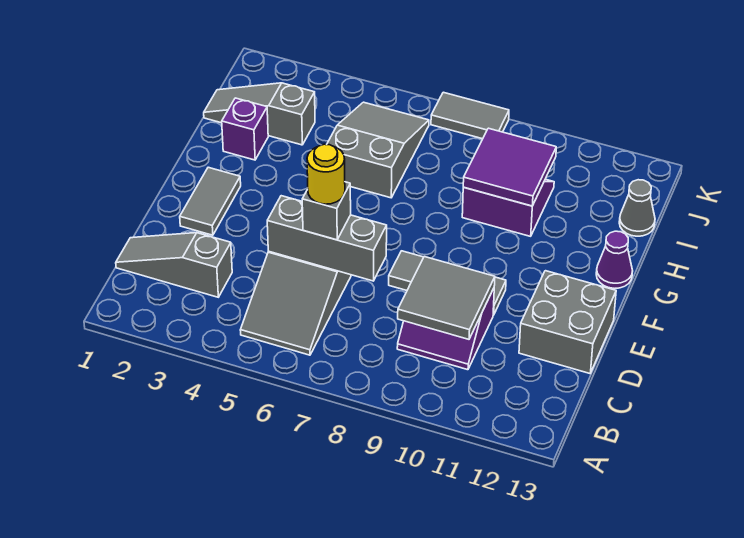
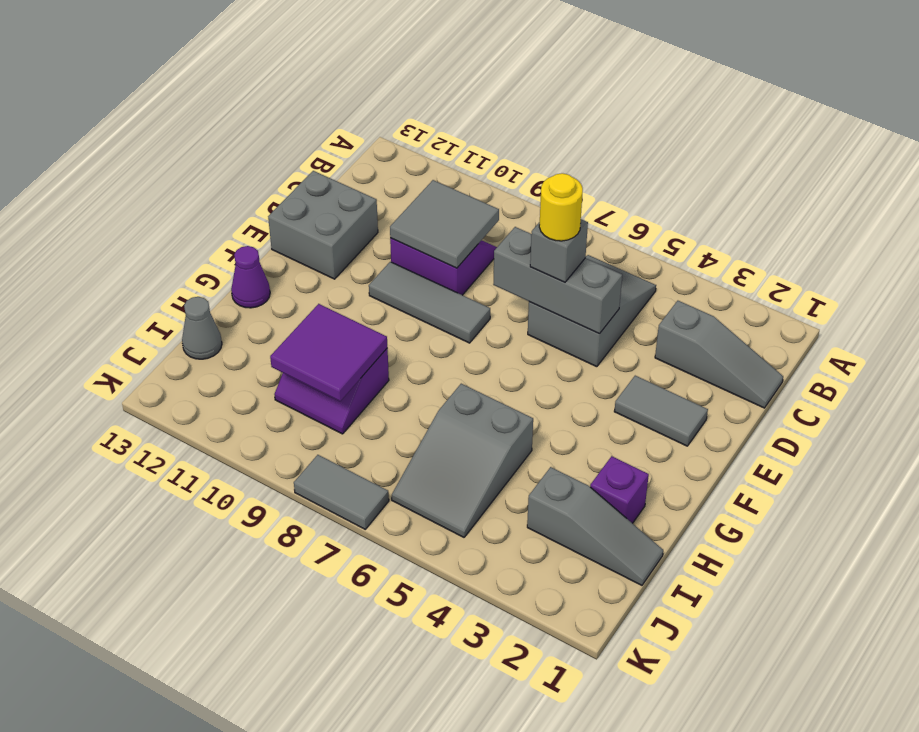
grey 1x2 tile [180,167,241,235] -> grey 1x2 tile turned to [614,376,708,446]

